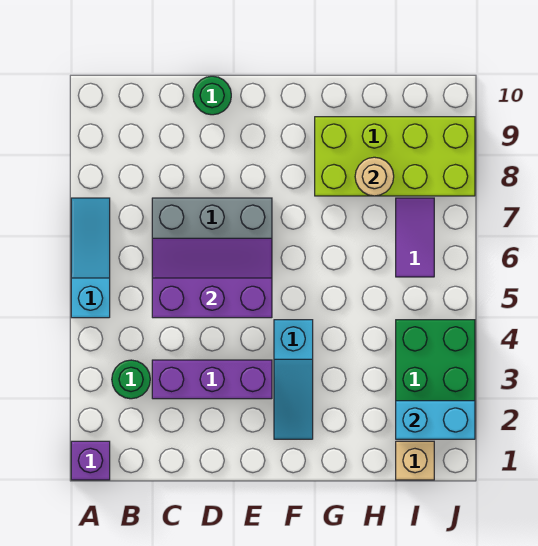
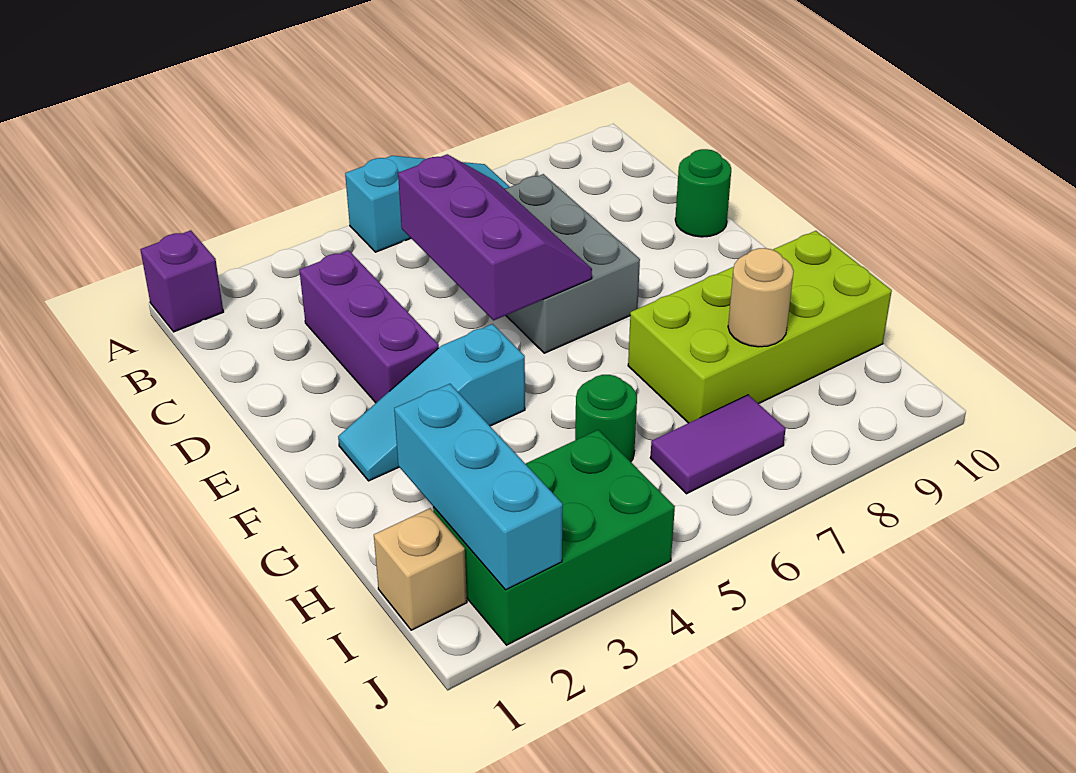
green 1x1 round brick [112,360,150,399] -> green 1x1 round brick moved to [575,375,637,462]
lime 2x4 brick [315,117,475,196] -> lime 2x4 brick turned to [628,231,892,423]
cyan 1x2 brick [396,401,475,439] -> cyan 1x3 brick [394,384,563,590]

